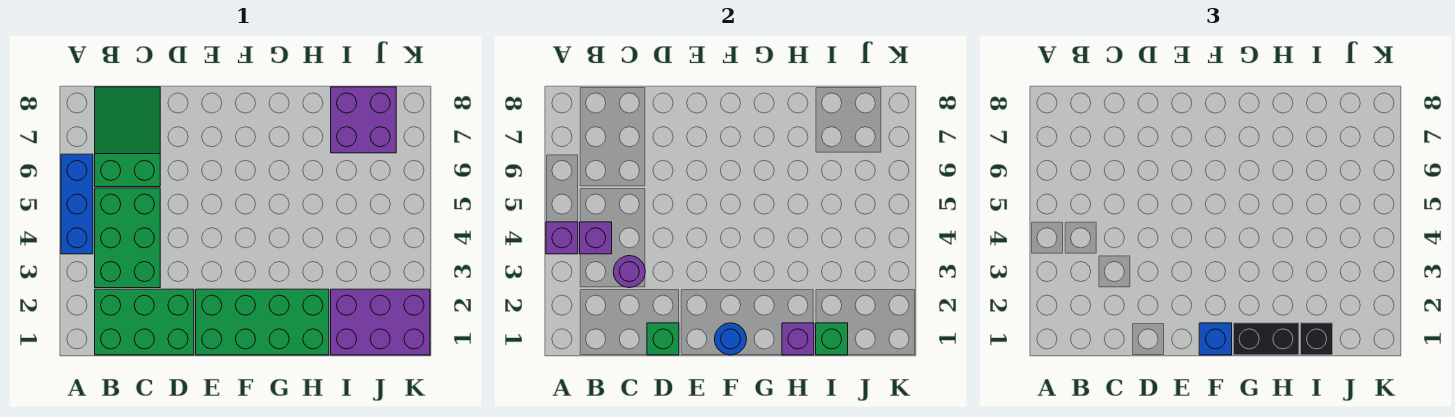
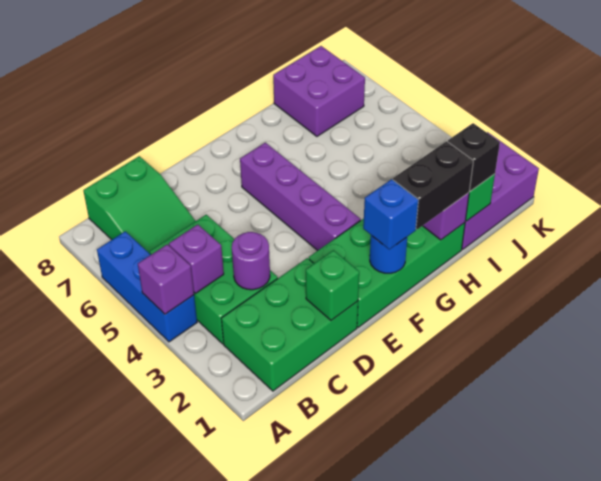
green 2x3 slope [95,87,160,187] -> green 2x3 slope turned to [83,156,195,254]
none -> purple 1x4 brick [240,143,361,251]

